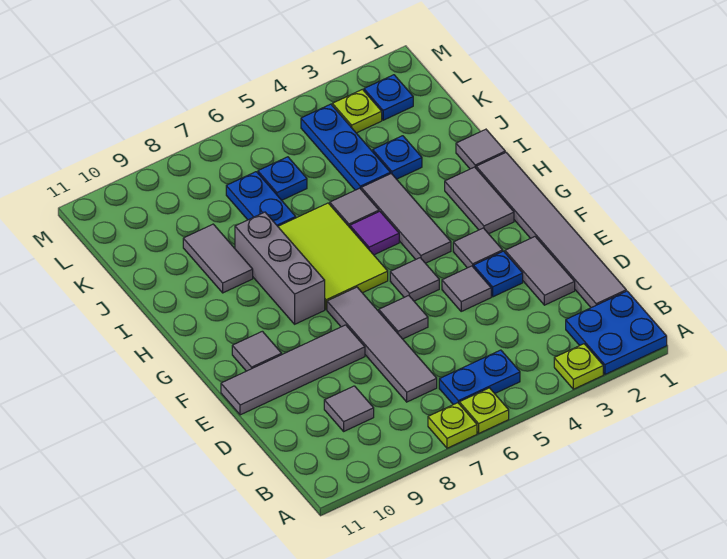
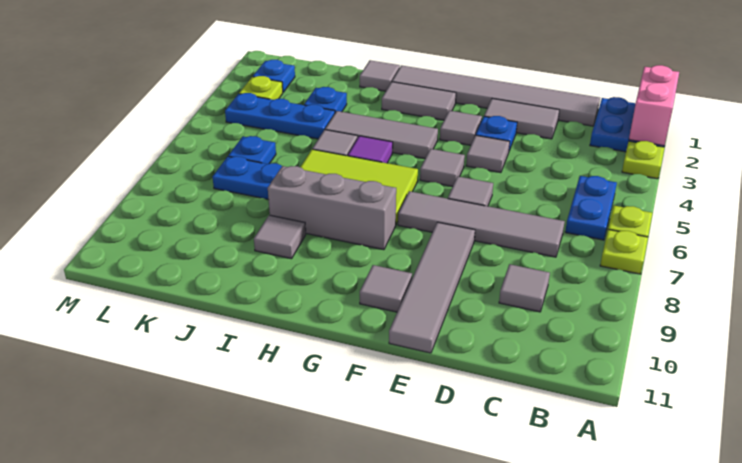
none -> pink 1x2 brick [629,65,679,146]
grey 1x2 tile [183,224,253,293] -> grey 1x1 tile [254,215,306,259]

